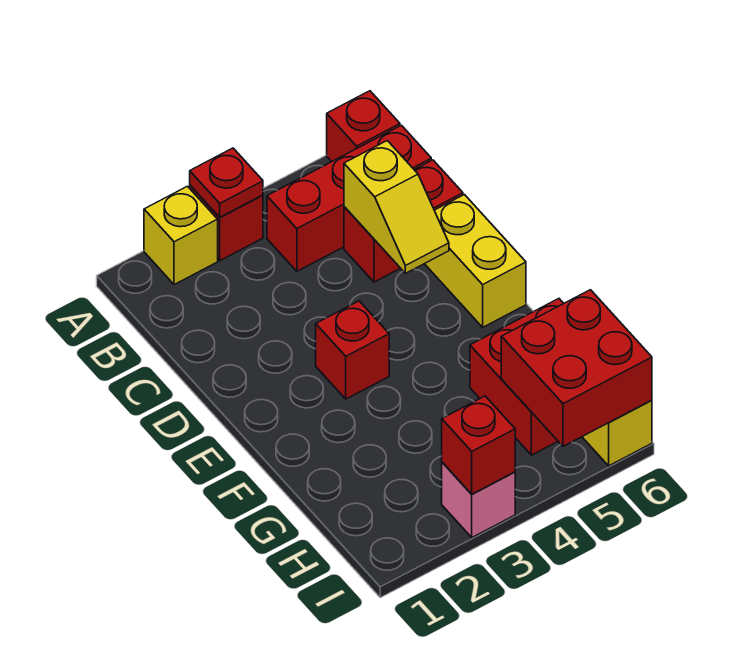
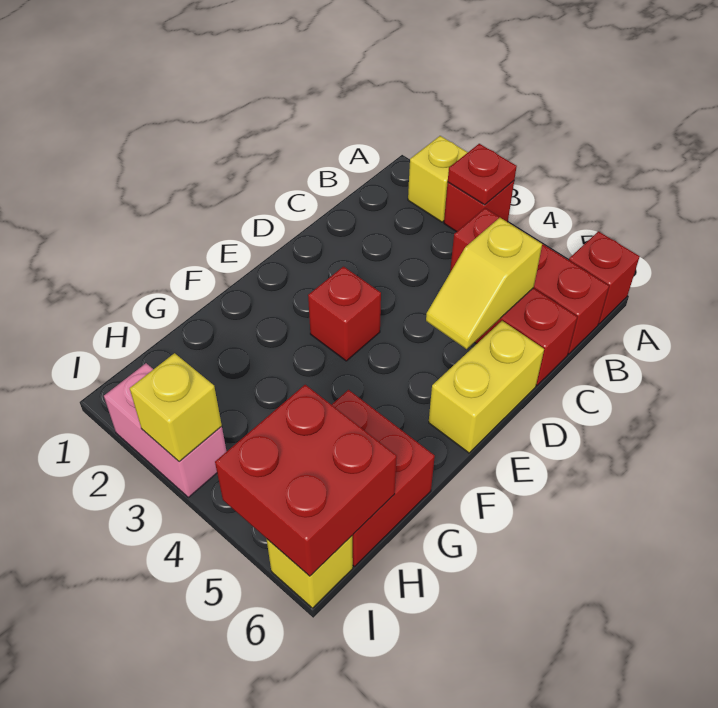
pink 1x1 brick [442,462,515,537] -> pink 1x2 brick [104,363,227,497]
red 1x1 brick [442,396,515,494] -> yellow 1x1 brick [130,353,222,462]

